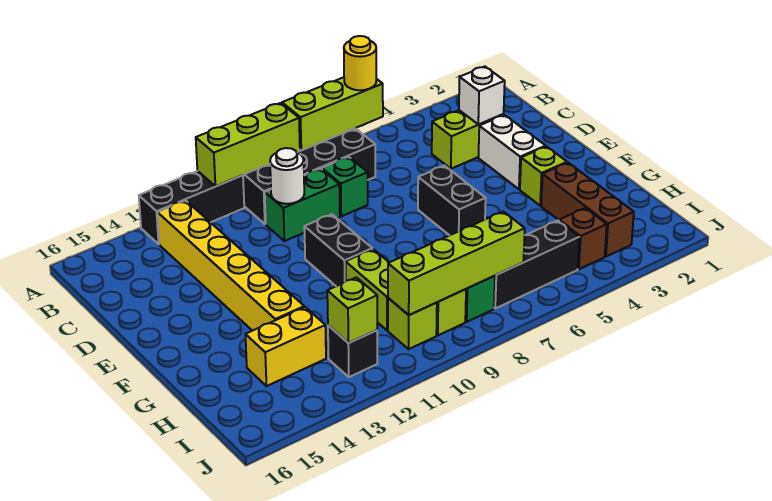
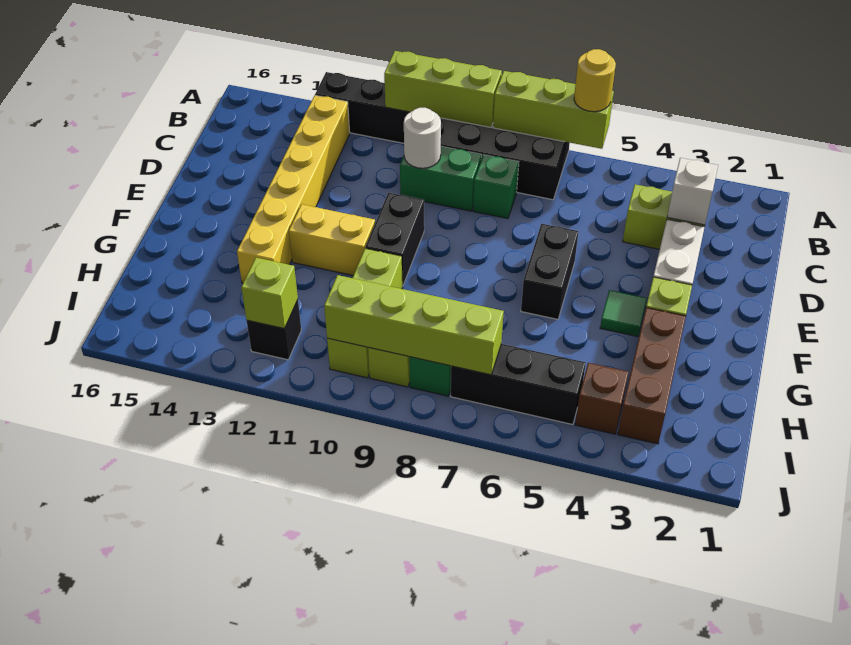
none -> green 1x1 tile [600,290,647,337]
yellow 1x2 brick [245,307,326,386] -> yellow 1x2 brick moved to [289,204,375,275]

